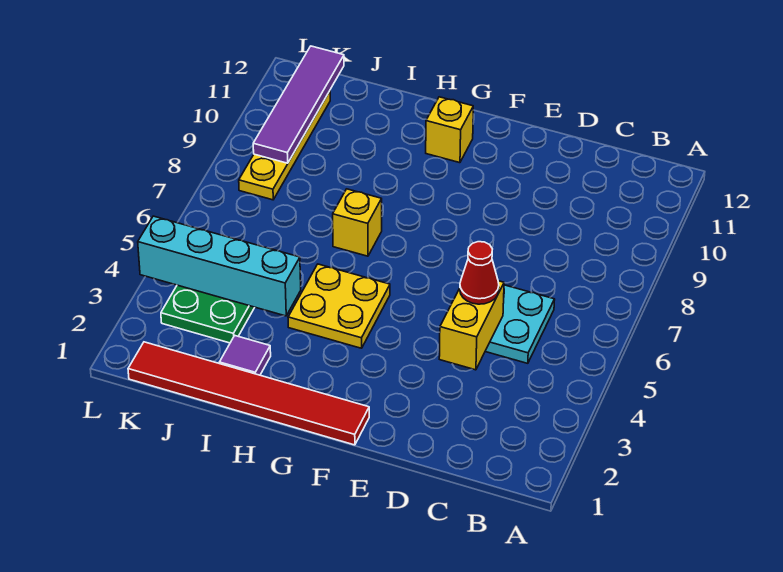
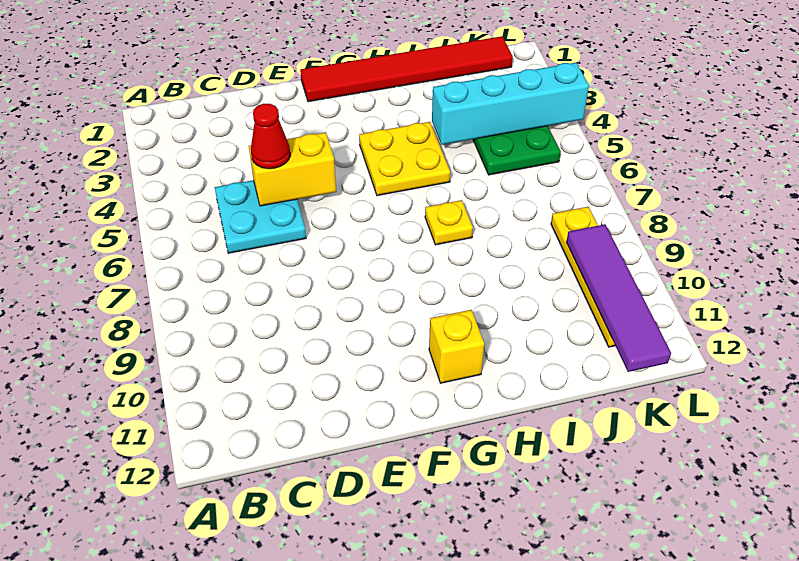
yellow 1x2 brick [439,281,504,370] -> yellow 1x2 brick turned to [249,132,336,206]
yellow 1x1 brick [333,189,382,256] -> yellow 1x1 plate [425,200,473,245]
purple 1x1 tile [219,336,271,375] -> none

